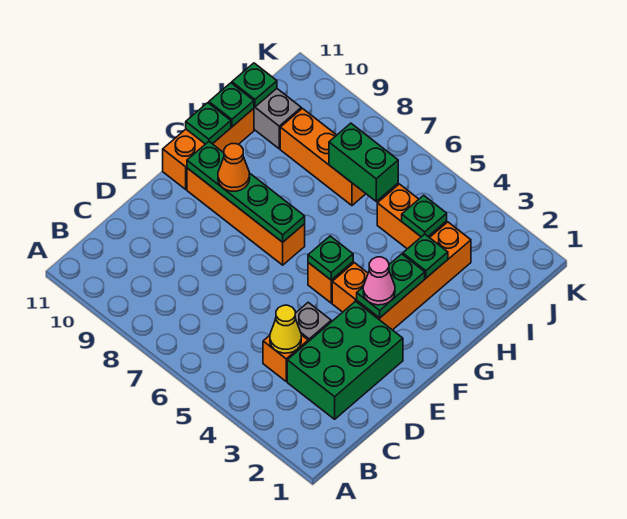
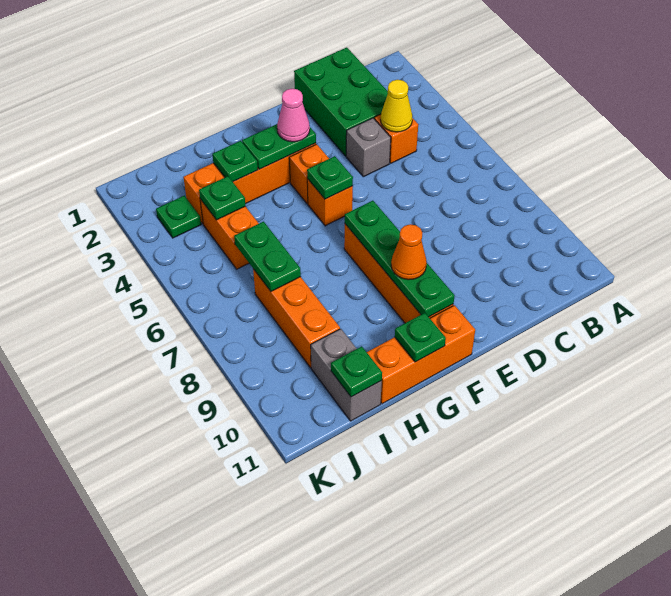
green 2x3 brick [287,301,403,419] -> green 2x3 brick turned to [294,48,388,156]
green 1x1 plate [209,83,254,127] -> green 1x1 plate moved to [156,196,201,238]
green 1x2 brick [329,123,398,201] -> green 1x2 plate [234,222,301,291]

